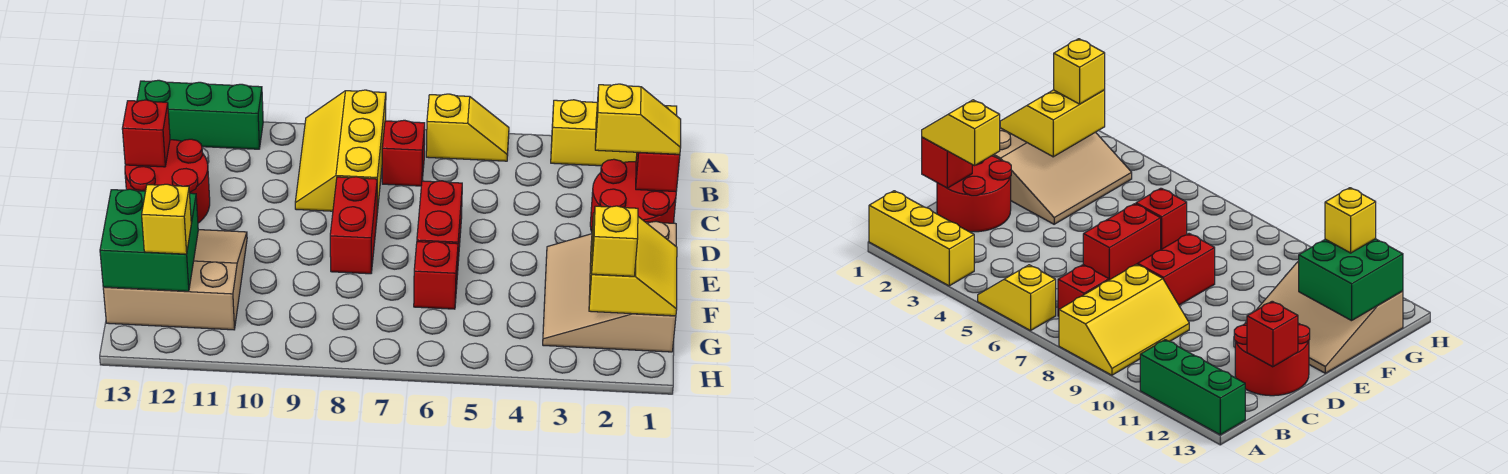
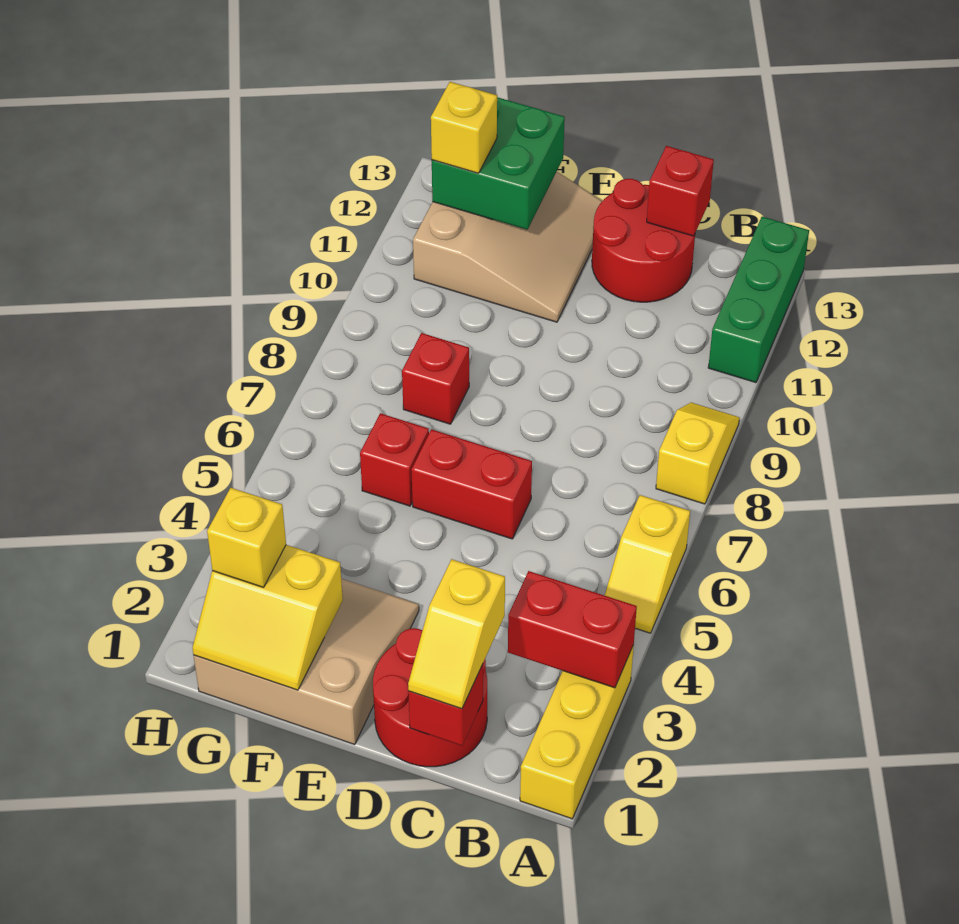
yellow 2x3 slope [295,90,386,212] -> yellow 1x2 slope [656,403,739,504]
red 1x1 brick [382,120,425,186] -> red 1x1 brick moved to [402,333,469,424]
red 1x2 brick [330,177,377,274] -> red 1x2 brick moved to [508,571,637,688]

